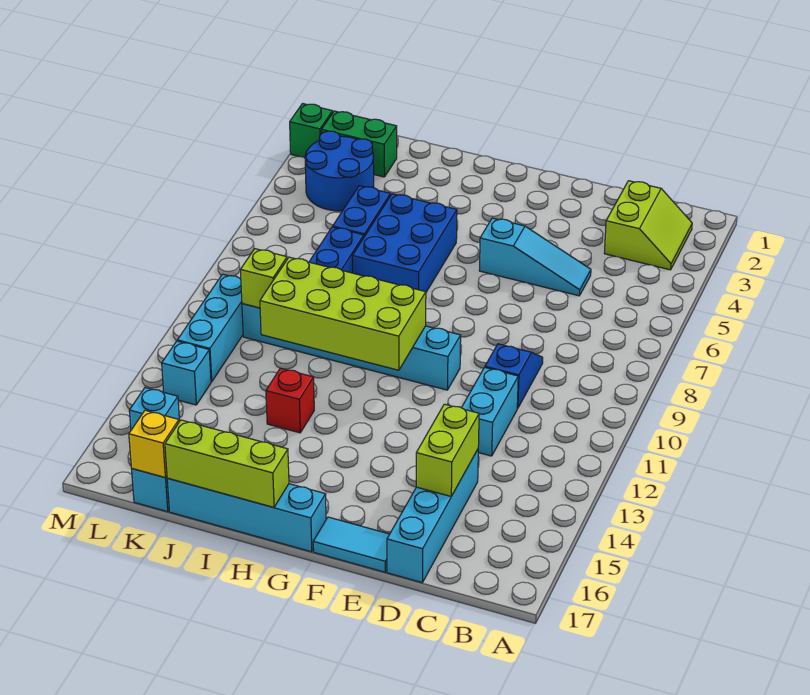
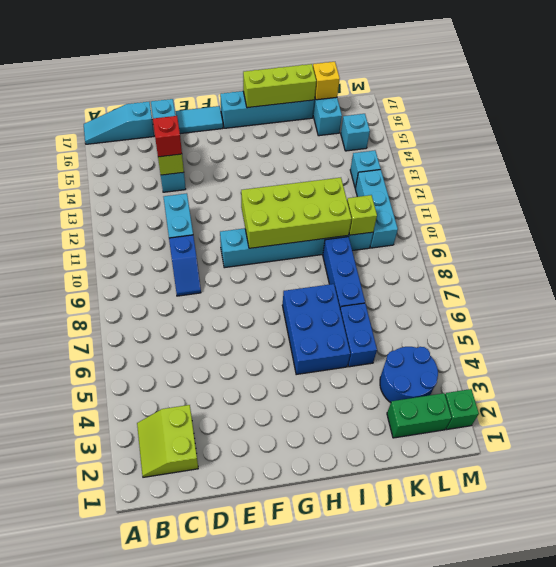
cyan 1x3 slope [479,218,591,296] -> cyan 1x3 slope moved to [84,102,154,144]
red 1x1 brick [266,368,314,433] -> red 1x1 brick moved to [153,116,182,157]

